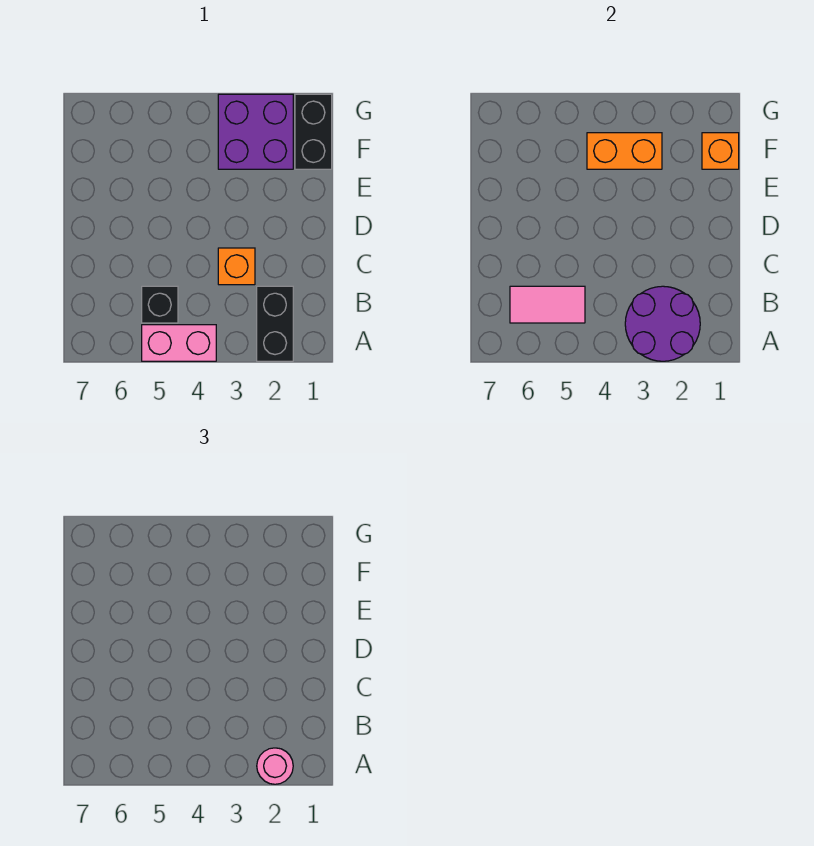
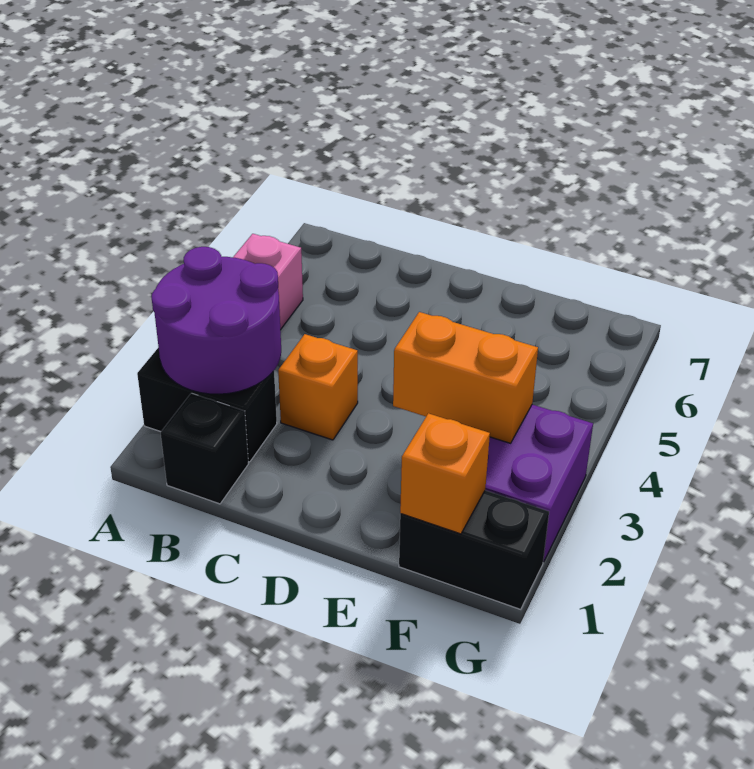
pink 1x1 round brick [257,748,293,784] -> none
black 1x1 brick [142,286,178,323] -> black 1x1 brick moved to [161,393,249,504]
pink 1x2 tile [510,286,585,323] -> none
orange 1x2 brick [587,133,662,169] -> orange 1x2 brick turned to [393,312,538,443]

